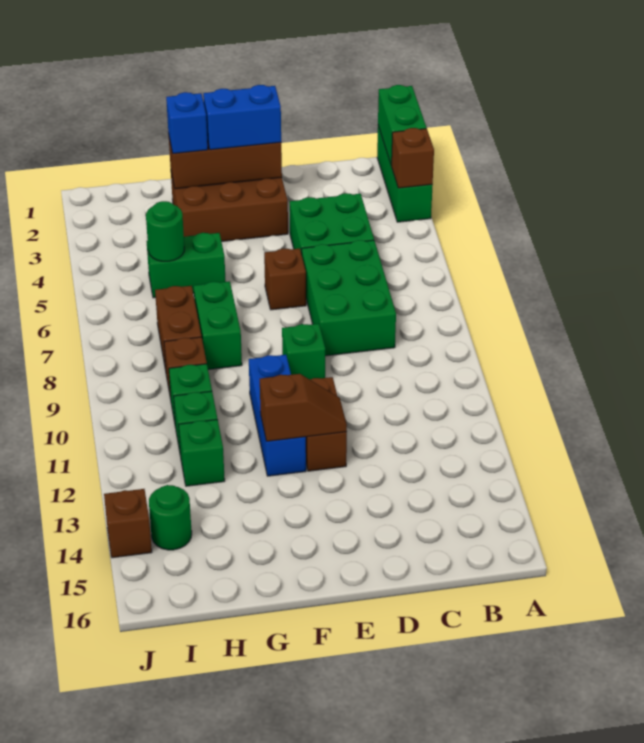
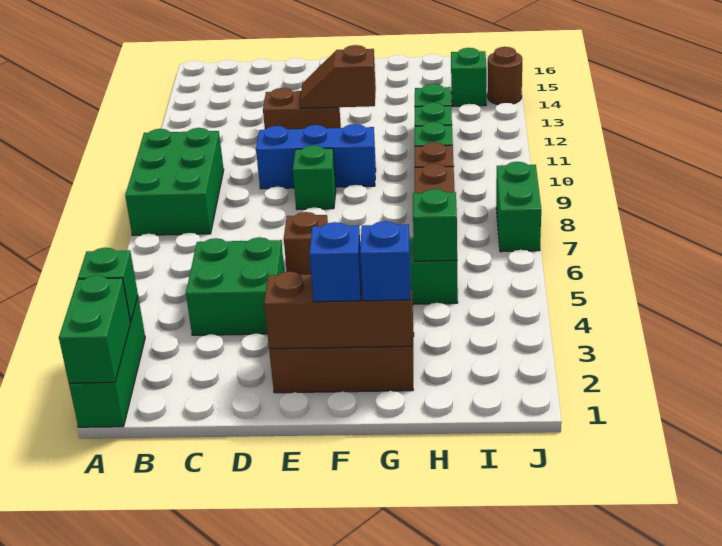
brown 1x1 brick [391,128,434,188] -> green 1x1 brick [78,248,138,322]
green 2x3 brick [302,240,396,356] -> green 2x3 brick moved to [125,128,224,236]
blue 1x2 brick [203,85,281,150] -> blue 1x1 brick [309,222,362,302]
brown 1x2 brick [306,377,347,471] -> brown 1x2 brick turned to [263,88,341,130]
blue 1x3 brick [249,355,306,476] -> blue 1x3 brick turned to [256,124,376,189]
green 1x2 brick [194,281,242,370] -> green 1x2 brick moved to [496,162,541,252]
green 1x1 round brick [146,201,184,261] -> green 1x1 brick [413,189,457,261]
green 1x1 round brick [149,485,192,550] -> green 1x1 brick [451,48,487,107]
brown 1x1 brick [104,489,152,558] -> brown 1x1 round brick [487,47,522,105]

